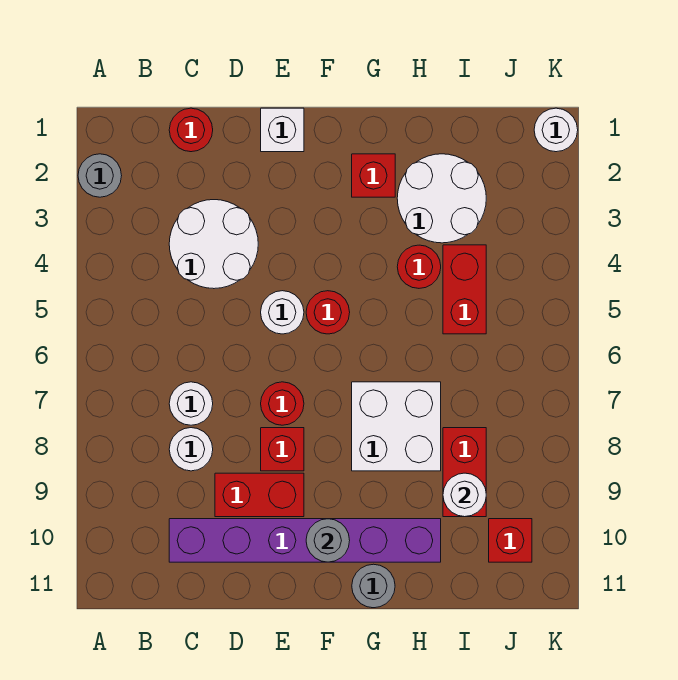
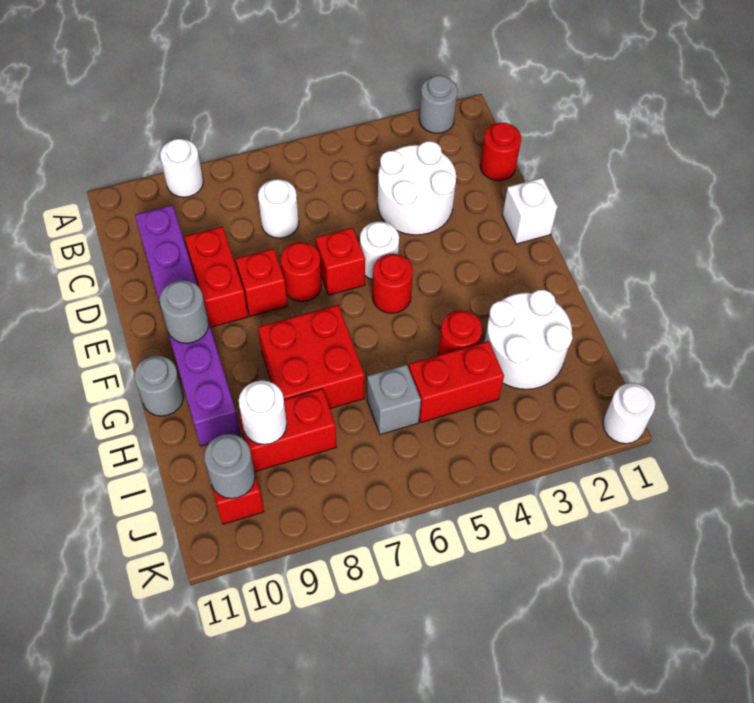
white 1x1 round brick [169,428,213,471] -> white 1x1 round brick moved to [160,139,203,197]
red 1x1 brick [352,154,395,197] -> red 1x1 brick moved to [316,228,365,295]
white 2x2 brick [352,382,441,471] -> red 2x2 brick [258,305,365,408]
none -> grey 1x1 brick [367,365,421,435]
none -> grey 1x1 round brick [204,434,255,499]

